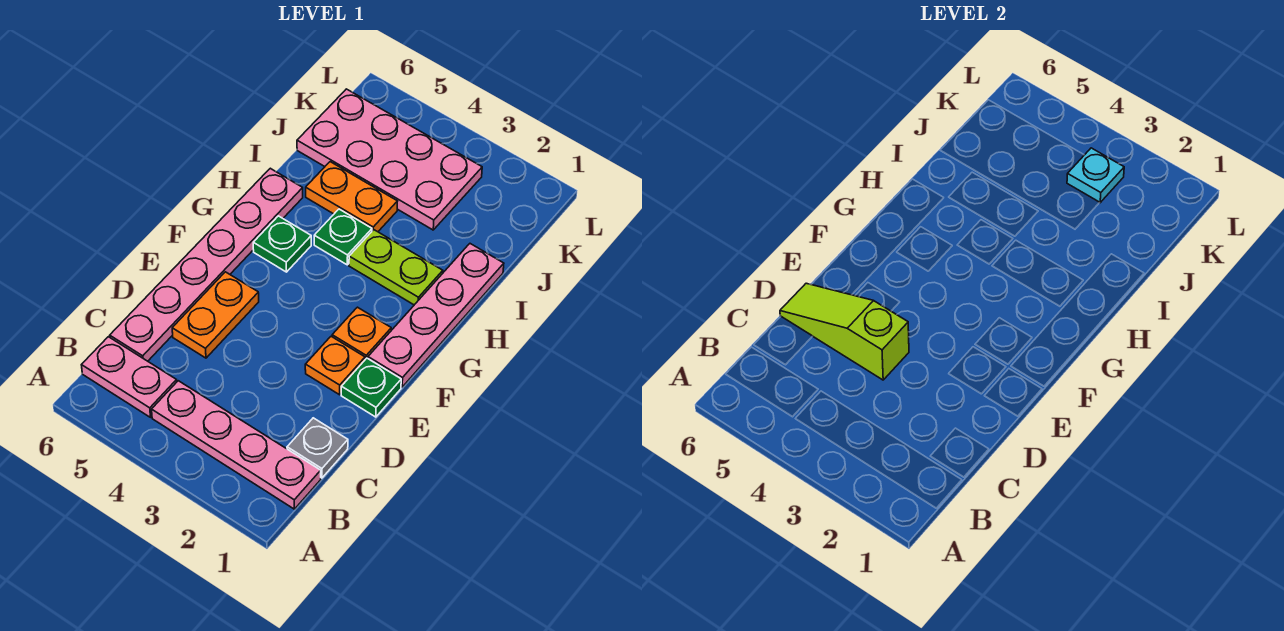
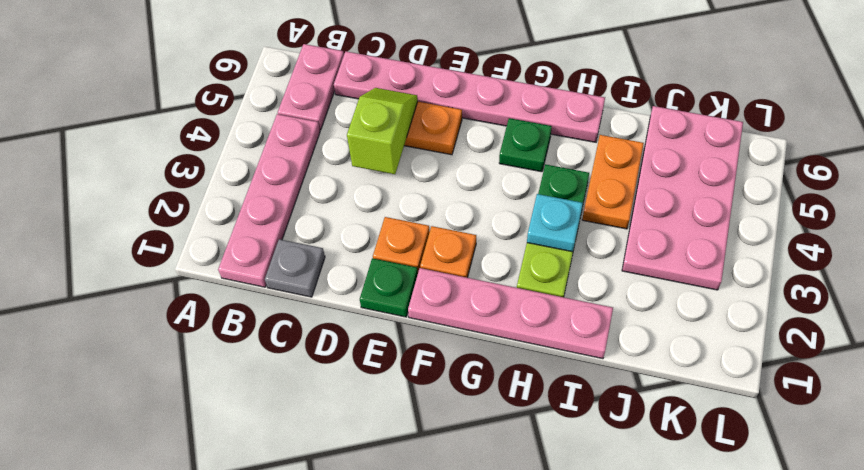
lime 1x3 slope [780,283,909,380] -> lime 1x2 slope [347,88,418,174]
cyan 1x1 plate [1067,148,1124,203] -> cyan 1x1 plate moved to [527,194,583,252]

